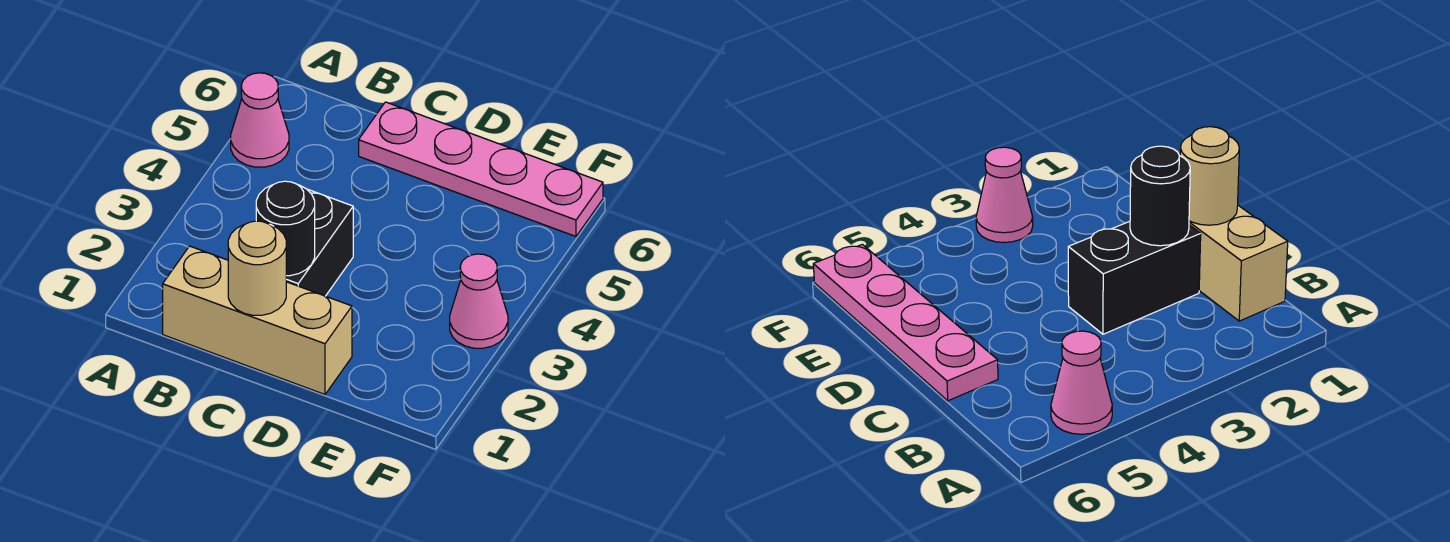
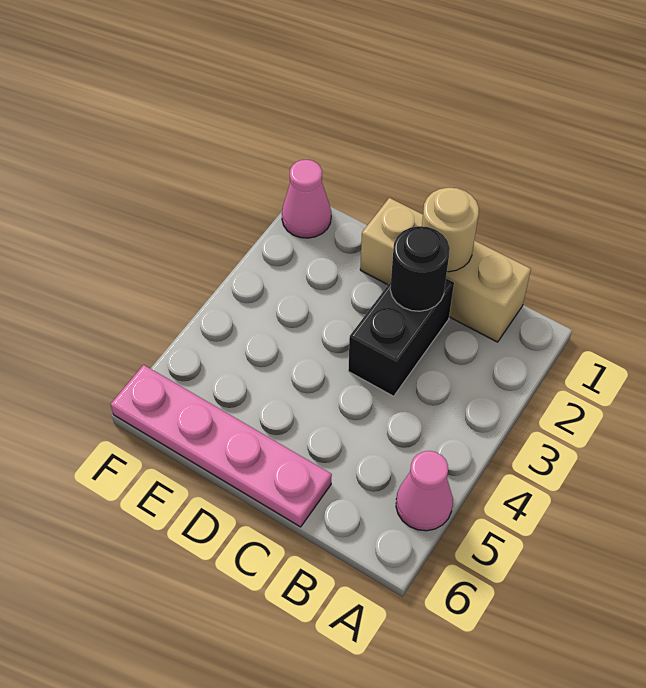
pink 1x1 cone [450,254,508,348] -> pink 1x1 cone moved to [282,160,331,238]

